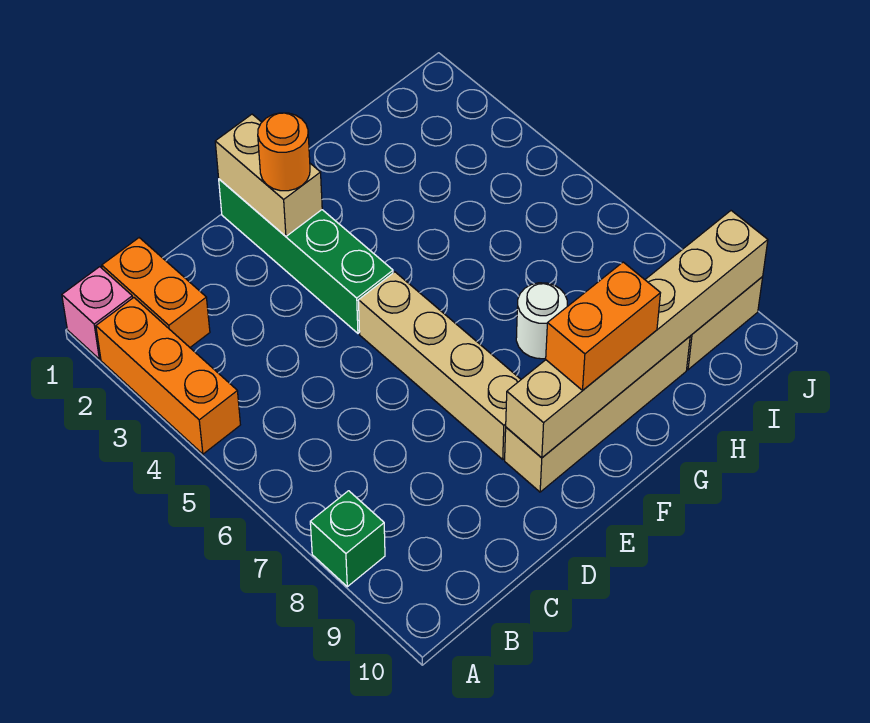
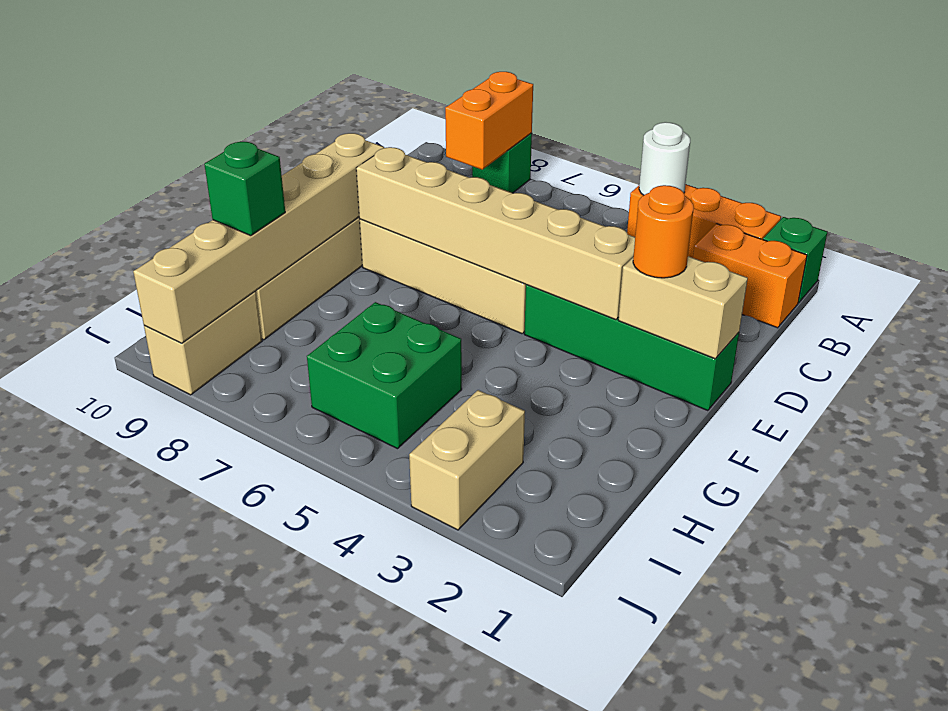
pink 1x1 brick [62,267,133,359] -> green 1x1 brick [763,217,827,303]
none -> tan 1x6 brick [356,147,635,320]
orange 1x2 brick [546,262,660,390] -> orange 1x2 brick moved to [445,72,533,169]
white 1x1 round brick [516,283,567,359] -> white 1x1 round brick moved to [639,122,690,195]
none -> green 2x2 brick [307,302,462,449]
none -> green 1x1 brick [204,142,285,236]
none -> tan 1x2 brick [409,390,525,530]

